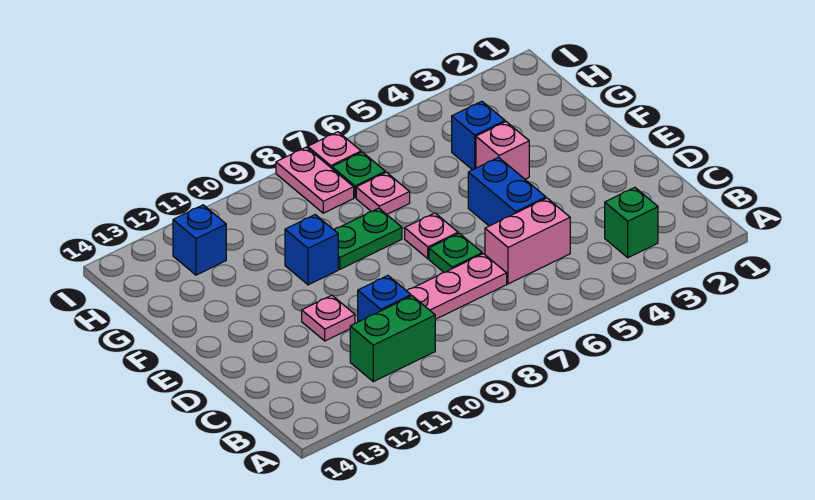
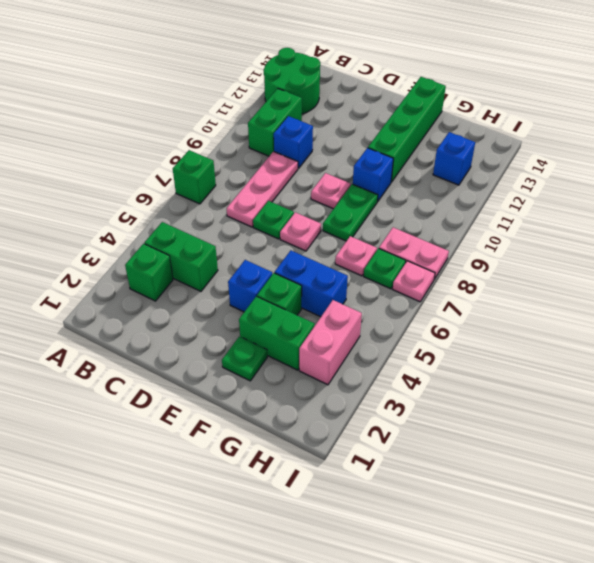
none -> green 1x1 brick [173,150,216,204]
none -> green 2x2 round brick [264,48,320,114]
none -> green 1x2 brick [145,222,218,291]
pink 1x2 brick [485,198,570,284] -> pink 1x2 brick moved to [299,300,362,385]
blue 1x2 brick [468,157,546,226] -> blue 1x2 brick moved to [275,251,348,317]
pink 1x1 plate [302,295,355,341] -> pink 1x1 plate moved to [311,173,351,209]
none -> green 1x1 plate [222,336,267,381]
none -> green 1x2 brick [239,296,315,370]
pink 1x1 brick [476,122,529,179] -> green 1x1 brick [257,273,302,315]
none -> green 1x4 brick [368,77,446,182]
blue 1x1 brick [452,101,505,170] -> blue 1x1 brick moved to [228,260,272,312]

